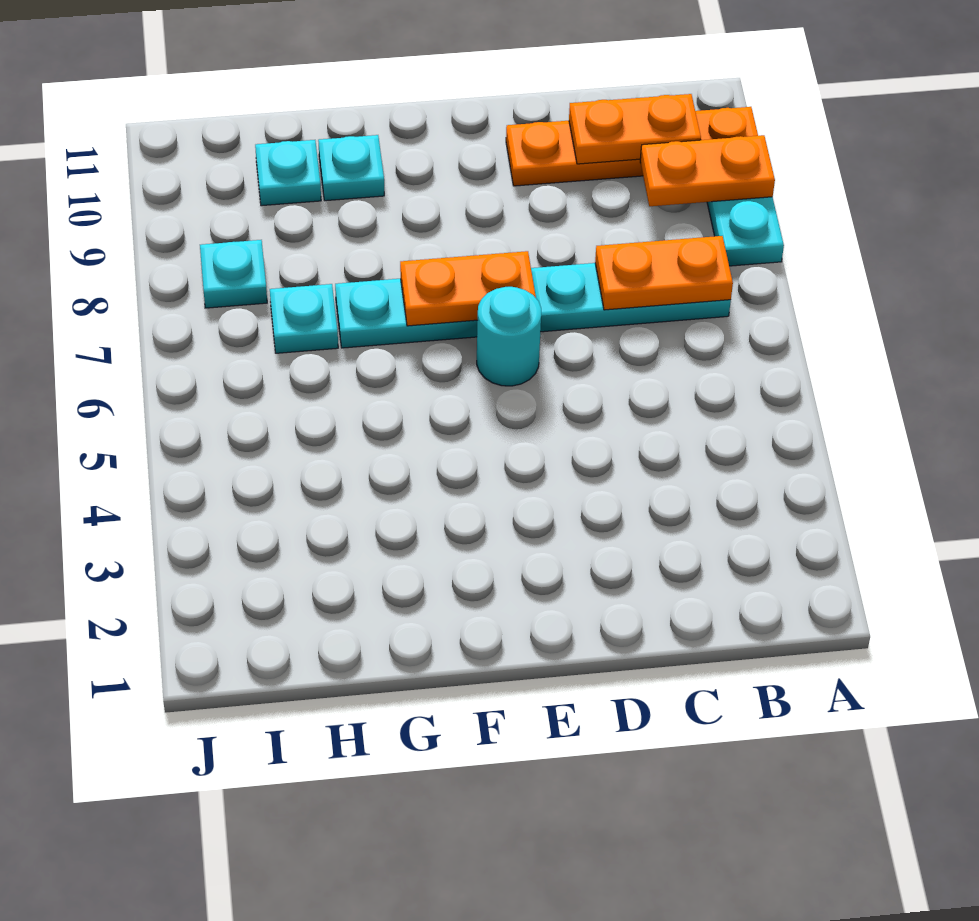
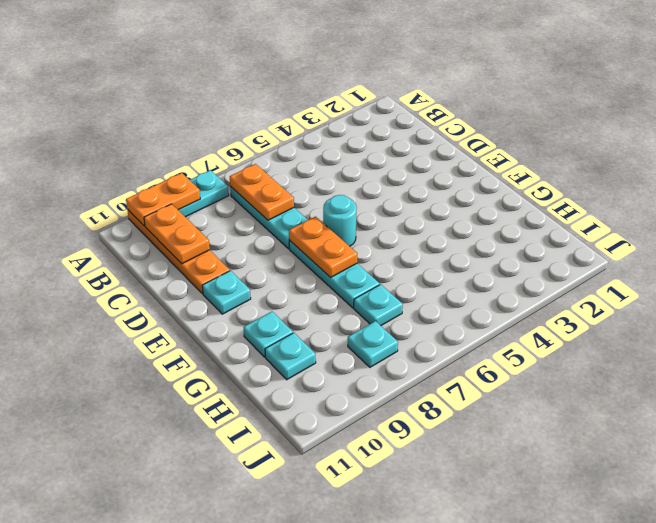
orange 1x2 plate [640,135,775,206] -> orange 1x2 plate turned to [126,173,200,226]
none -> cyan 1x1 plate [202,271,251,314]

